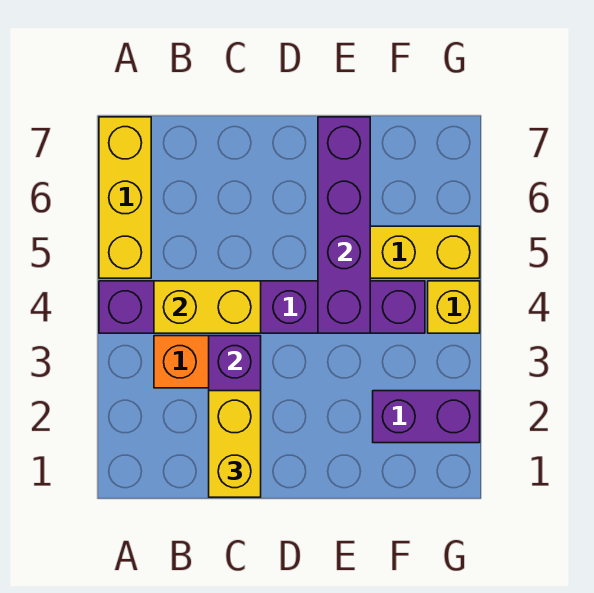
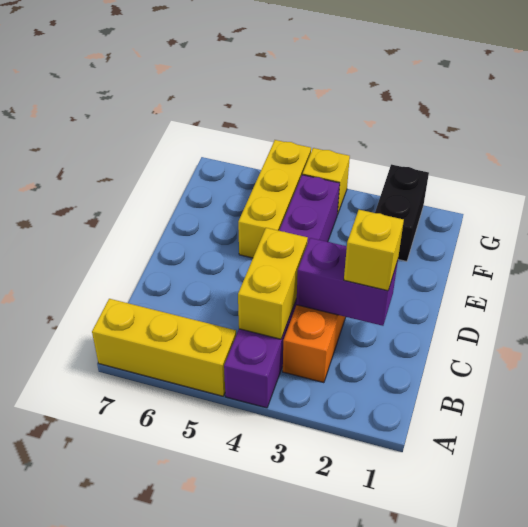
yellow 1x2 brick [209,391,261,497] -> yellow 1x1 brick [344,210,404,291]
purple 1x4 brick [318,117,370,333] -> none
purple 1x2 brick [373,391,480,443] -> black 1x2 brick [375,164,429,262]

